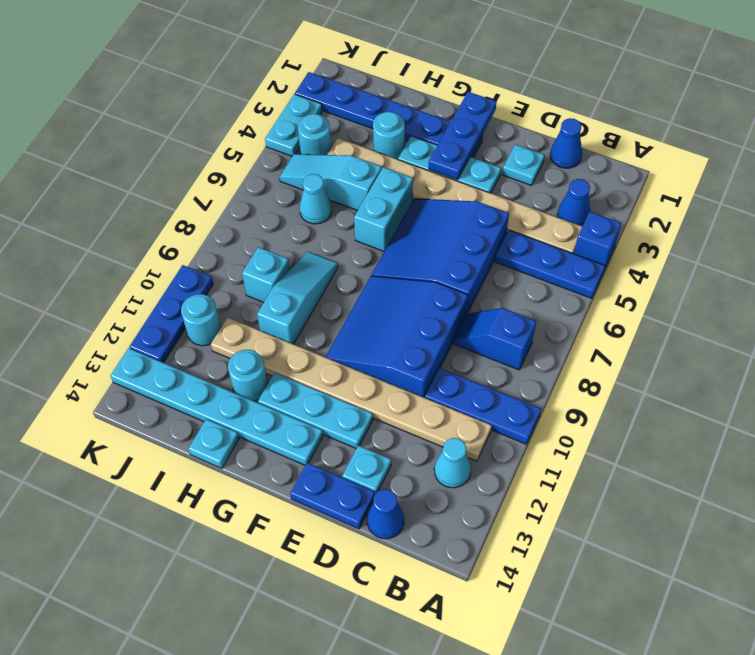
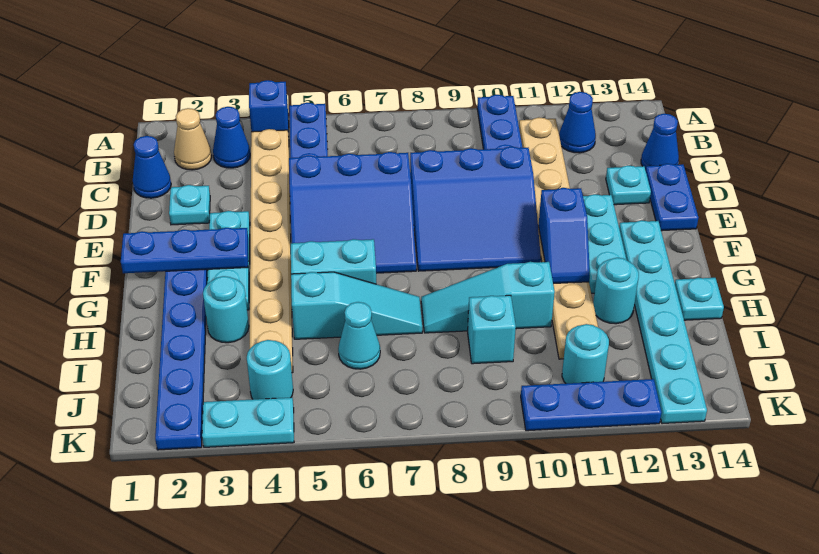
none -> tan 1x1 cone [174,108,212,170]
blue 1x2 slope [454,308,536,370] -> blue 1x2 slope moved to [539,188,590,284]
cyan 1x1 cone [434,438,471,488] -> blue 1x1 cone [559,92,596,153]
cyan 1x3 slope [279,154,382,211] -> cyan 1x3 slope turned to [291,272,422,339]

